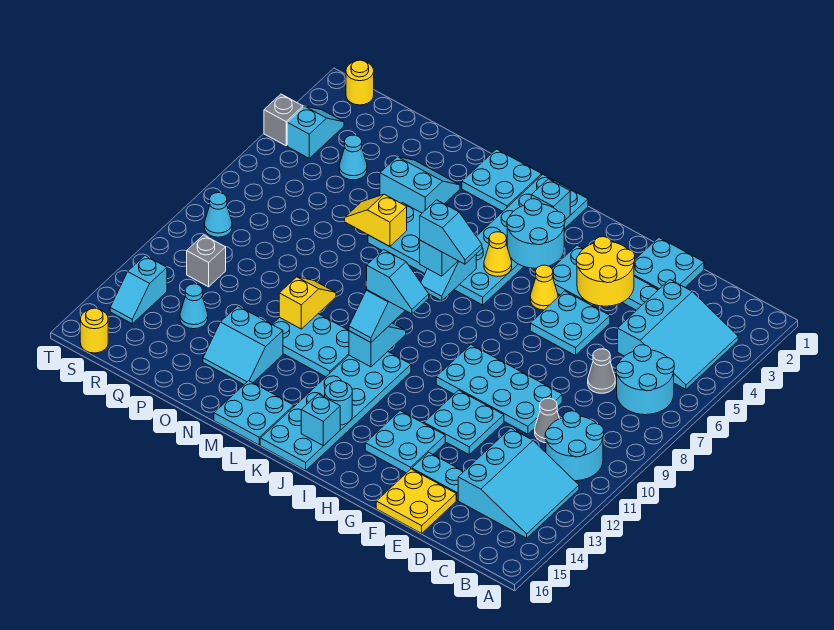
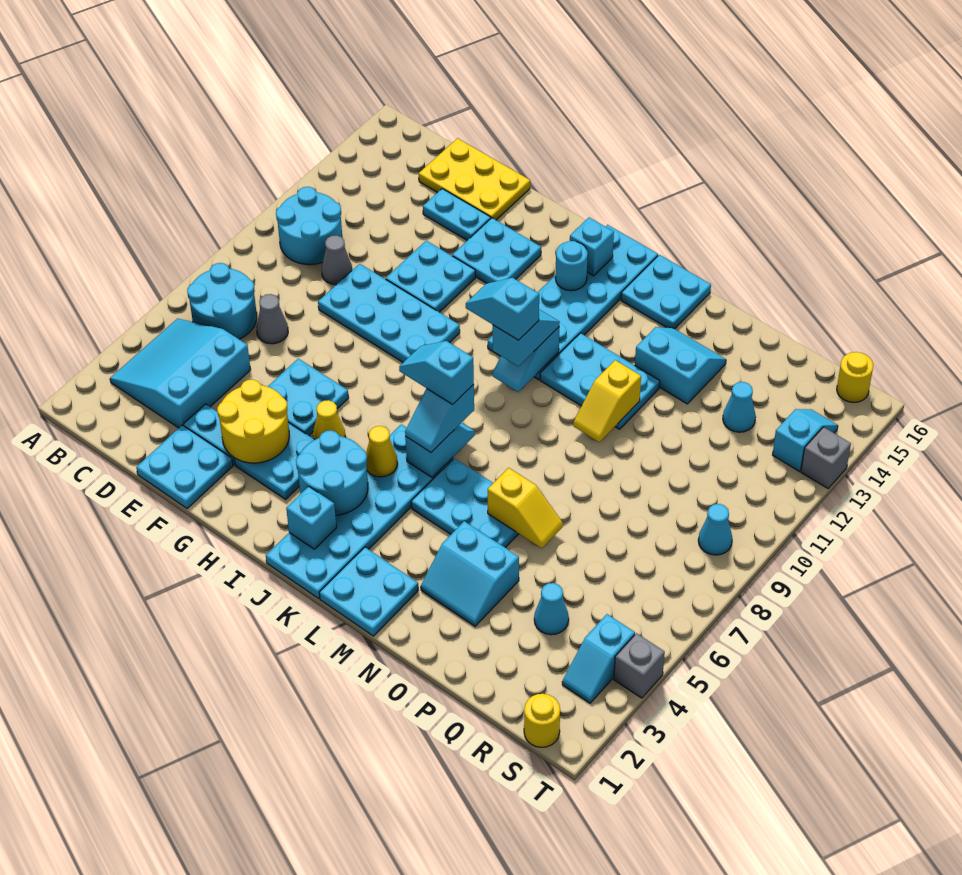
cyan 3x3 slope [458,428,579,538] -> none
yellow 2x2 plate [376,469,456,533] -> yellow 2x3 plate [419,138,530,220]
grey 1x1 brick [187,235,226,287] -> grey 1x1 brick moved to [801,427,851,488]

